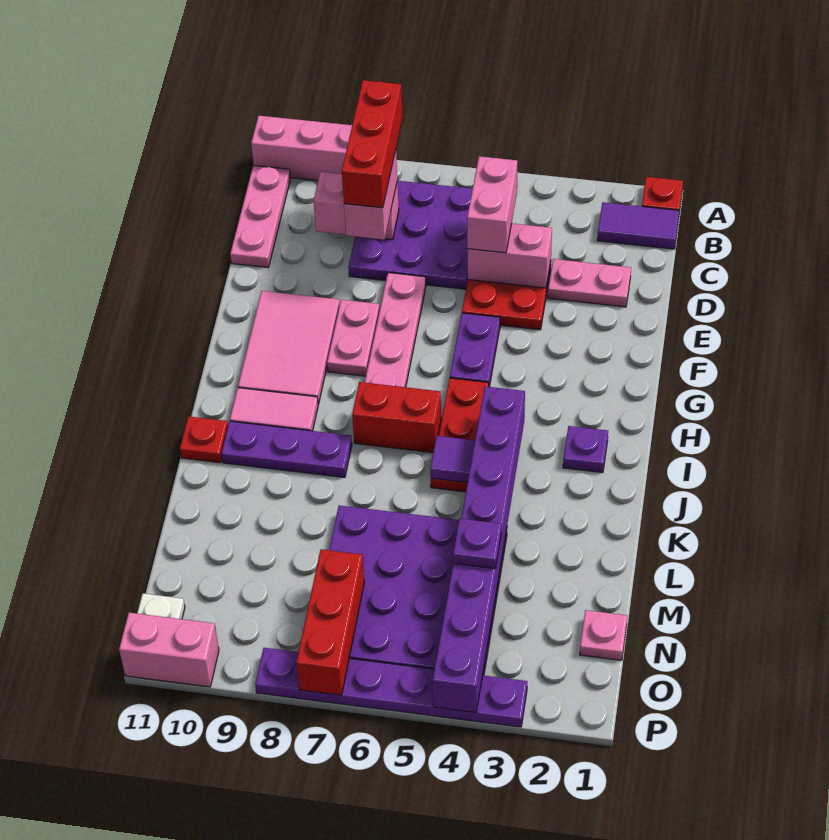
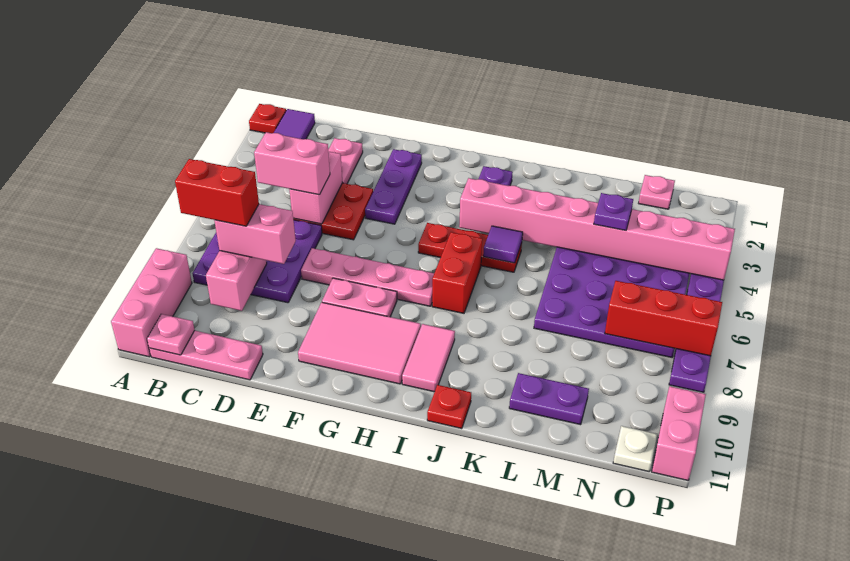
red 1x3 brick [342,80,403,208] -> red 1x2 brick [175,159,259,226]
none -> pink 1x1 plate [147,314,195,355]
purple 1x2 plate [450,313,500,387] -> purple 1x2 plate moved to [509,373,589,425]
purple 1x8 brick [433,386,525,712] -> pink 1x8 brick [459,178,735,280]
purple 1x3 plate [221,421,352,477] -> purple 1x3 plate moved to [365,149,422,224]

